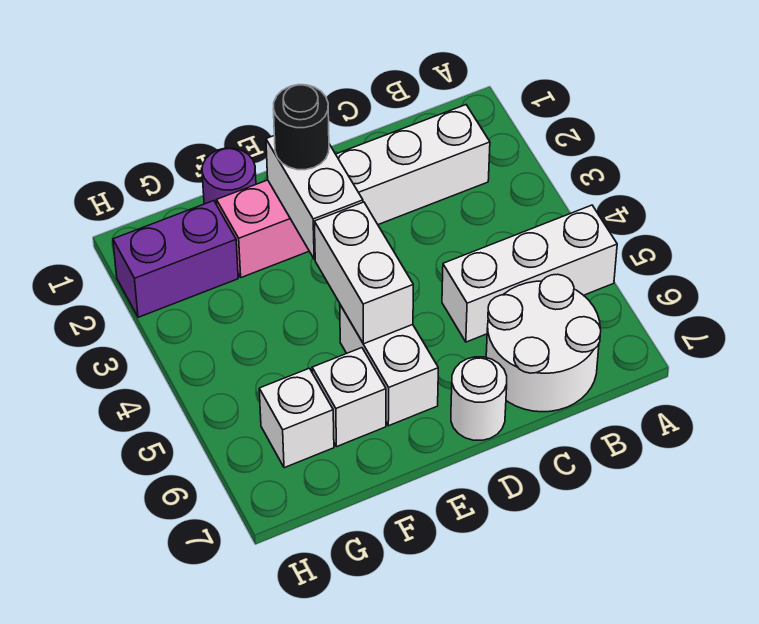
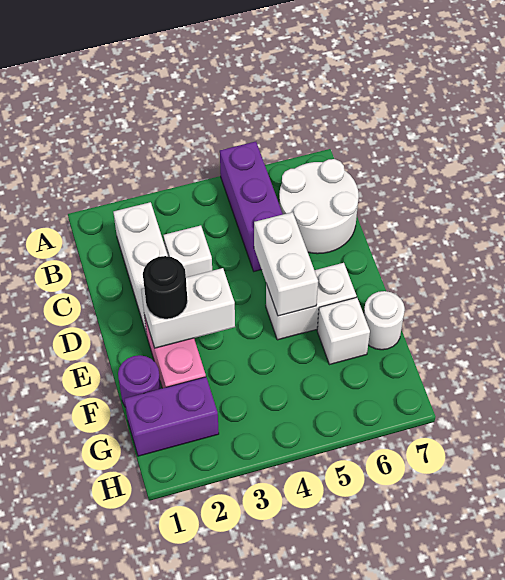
white 1x3 brick [442,205,617,342] -> purple 1x3 brick [220,142,283,271]
white 1x1 round brick [451,357,507,440] -> white 1x1 round brick moved to [364,291,405,350]
white 1x2 brick [314,202,413,344] -> white 1x2 brick turned to [254,212,318,316]
purple 1x2 brick [113,201,238,317] -> purple 1x2 brick turned to [124,377,219,456]
white 1x1 brick [259,368,334,468] -> white 1x1 brick moved to [163,225,212,277]

